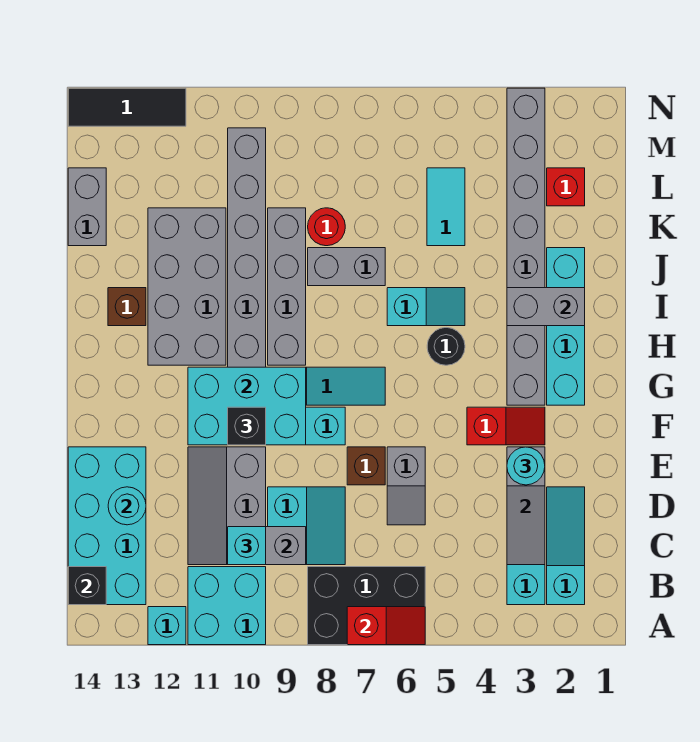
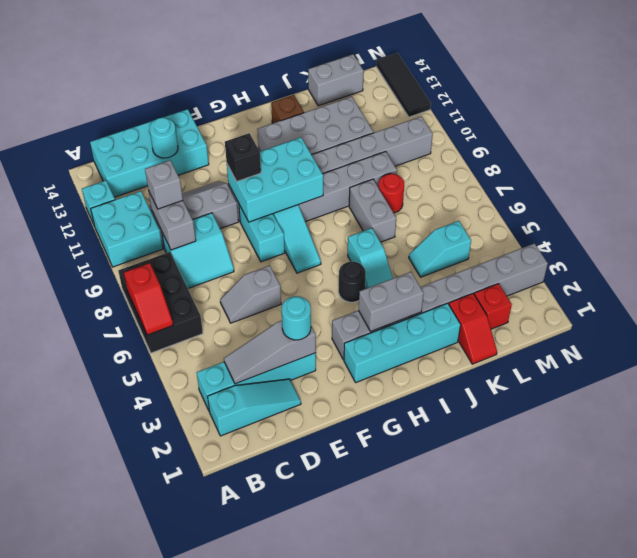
black 1x1 brick [68,567,106,605] -> none
cyan 1x1 brick [228,527,266,565] -> grey 1x1 brick [145,160,183,209]
brown 1x1 brick [347,447,385,485] -> none
red 1x2 slope [467,407,545,445] -> red 1x2 slope moved to [449,294,497,364]
cyan 2x3 brick [188,367,306,445] -> cyan 2x3 brick turned to [227,137,323,222]
grey 1x2 brick [507,288,585,326] -> grey 1x2 brick turned to [359,272,424,332]
cyan 1x2 tile [427,168,465,246] -> cyan 1x2 slope [409,221,471,277]

